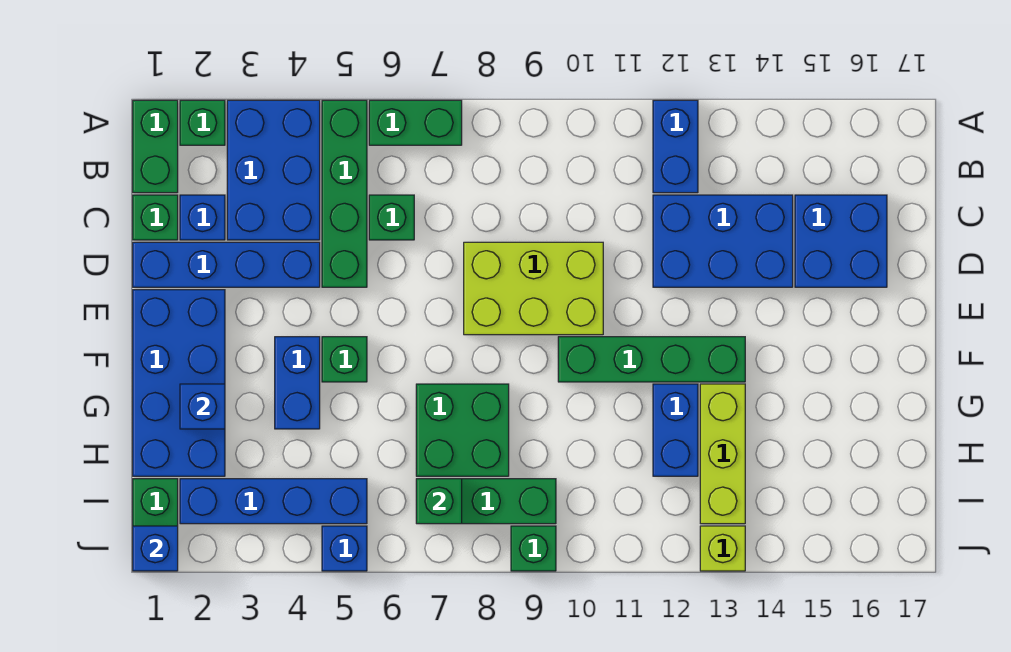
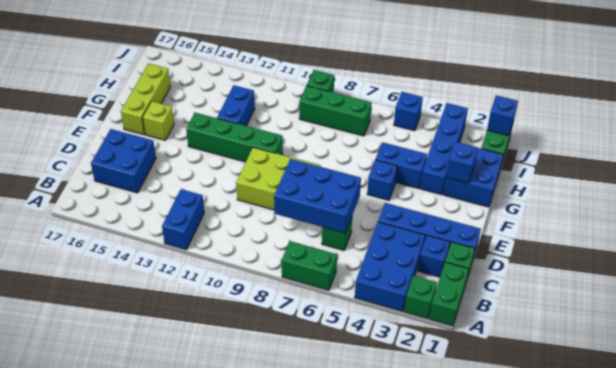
green 1x4 brick [322,100,367,287] -> none
blue 2x3 brick [653,195,793,287] -> blue 2x3 brick moved to [274,159,361,233]
blue 2x4 brick [133,290,225,476] -> blue 2x2 brick [443,148,503,207]
blue 1x2 brick [275,337,320,429] -> blue 1x2 brick turned to [375,142,427,189]
green 1x1 brick [322,337,367,382] -> blue 1x1 brick [367,160,397,200]
green 2x2 brick [416,384,509,476] -> none
lime 1x3 brick [700,384,745,524] -> lime 1x3 brick moved to [121,63,170,135]
blue 1x4 brick [180,479,367,524] -> blue 1x4 brick turned to [420,103,468,195]
green 1x1 brick [416,479,462,524] -> none
lime 1x1 brick [700,526,745,571] -> lime 1x1 brick moved to [142,101,174,140]

